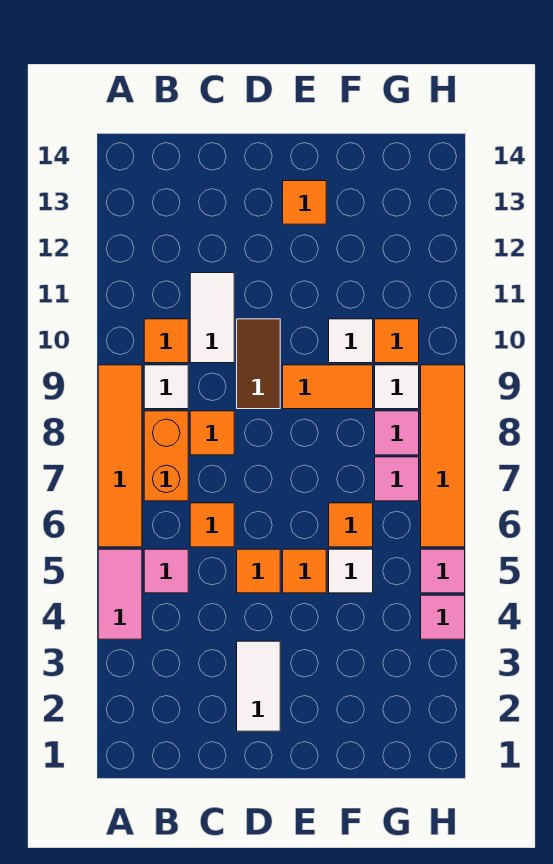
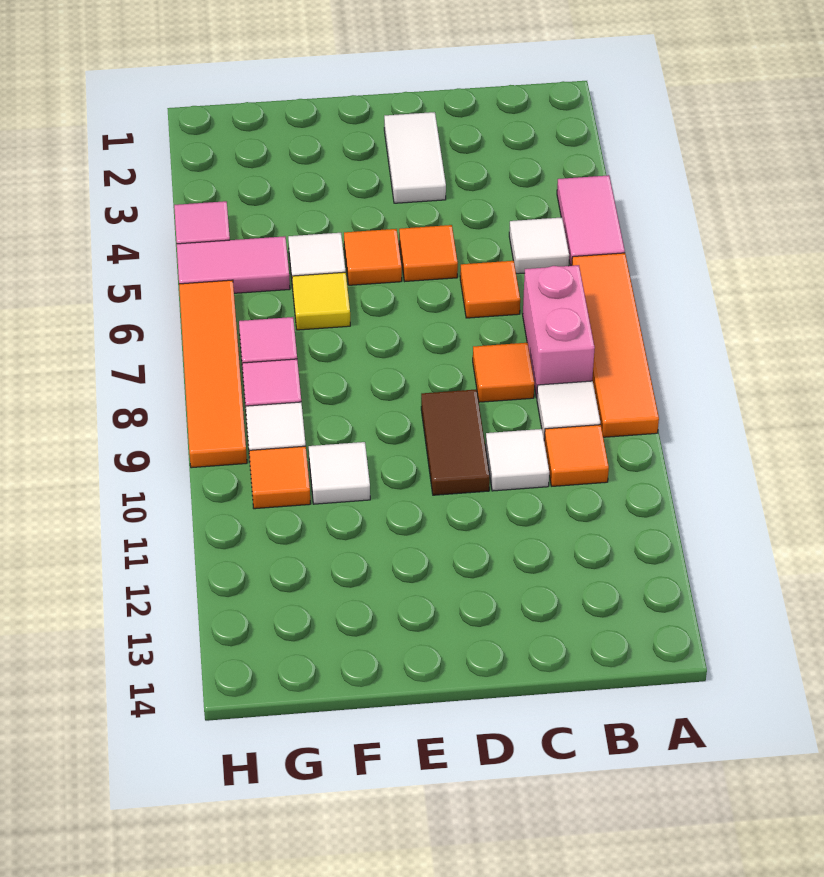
pink 1x1 tile [144,549,188,593] -> white 1x1 tile [509,217,569,274]
orange 1x2 brick [144,411,188,501] -> pink 1x2 brick [523,265,595,398]
white 1x2 tile [190,273,234,363] -> white 1x1 tile [486,429,549,491]
orange 1x2 tile [283,365,373,409] -> none
orange 1x1 tile [283,181,326,224] -> none
orange 1x1 tile [329,503,373,547] -> yellow 1x1 tile [292,272,350,330]
pink 1x1 tile [421,549,465,593] -> pink 1x2 tile [177,236,290,293]

